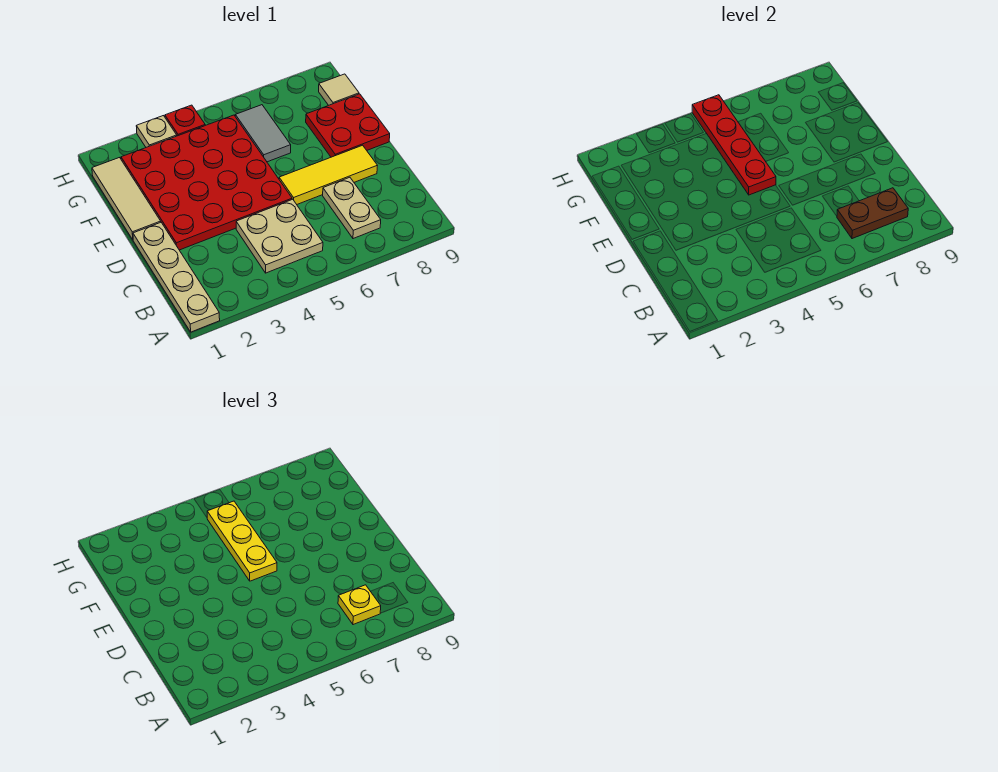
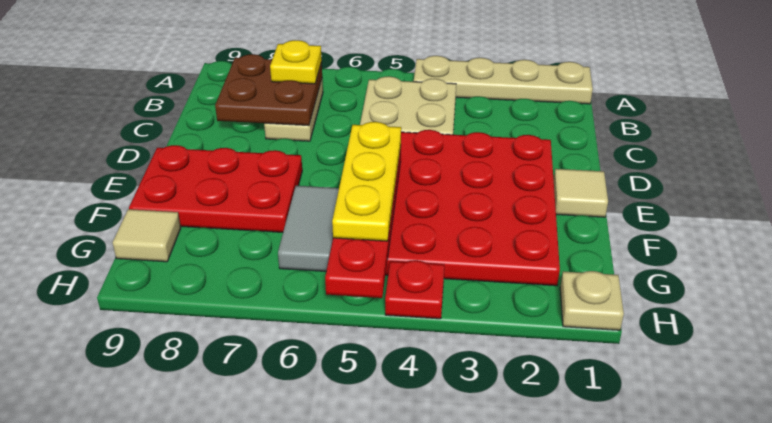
tan 1x4 plate [133,223,220,332] -> tan 1x4 plate turned to [414,56,593,104]
brown 1x2 plate [837,188,908,239] -> brown 2x2 plate [215,54,322,125]
yellow 1x3 tile [279,145,377,204] -> none
tan 1x3 tile [92,158,161,239] -> tan 1x1 tile [554,169,608,217]
red 2x2 plate [306,94,390,157] -> red 2x3 plate [129,145,302,232]
tan 1x1 plate [136,116,177,147] -> tan 1x1 plate moved to [560,271,624,330]

